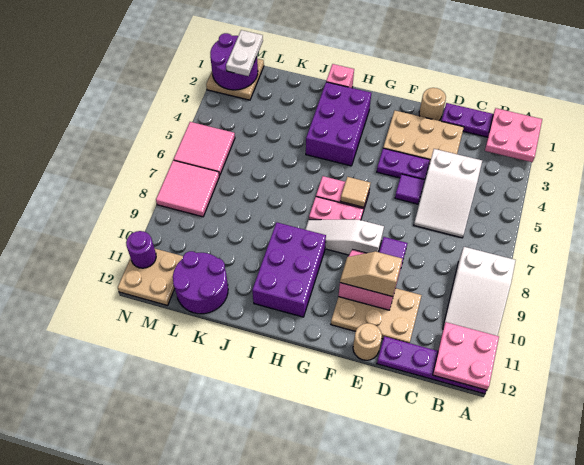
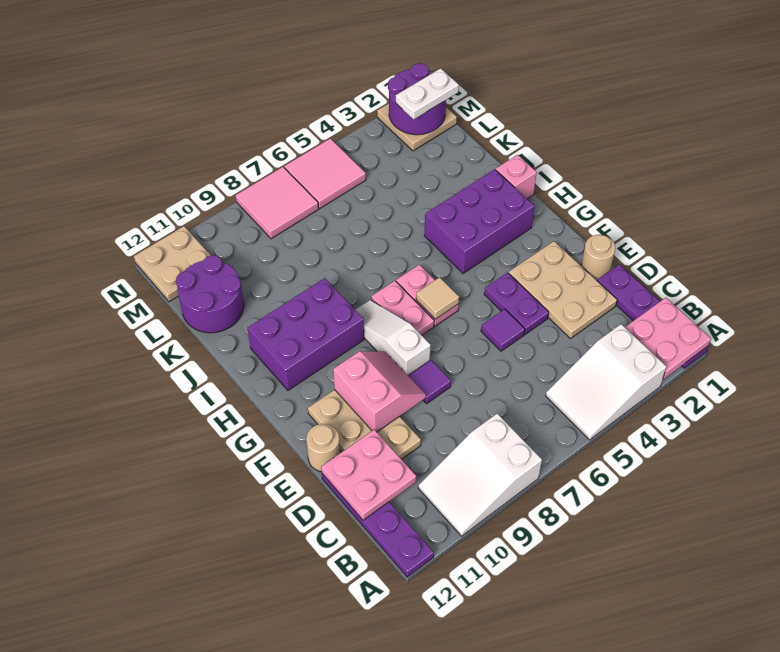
pink 2x2 plate [433,322,499,390] -> pink 2x2 plate moved to [321,430,416,520]
white 2x3 slope [414,149,482,238] -> white 2x3 slope moved to [546,324,667,440]
tan 1x2 slope [340,252,402,297] -> none
purple 1x1 round brick [126,231,156,268] -> none

